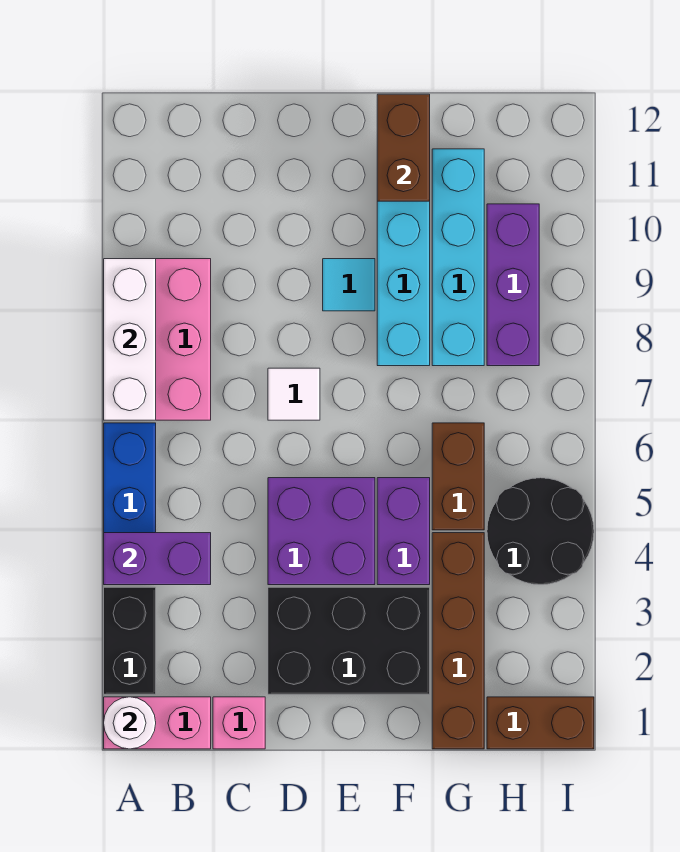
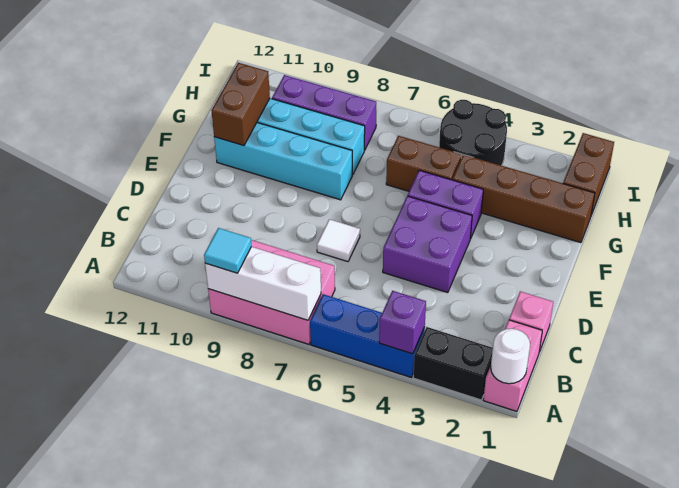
purple 1x2 brick [104,533,211,585] -> purple 1x1 brick [379,291,426,354]
black 2x3 brick [268,587,430,694] -> none
cyan 1x1 tile [323,259,375,311] -> cyan 1x1 tile moved to [204,228,251,273]
brown 1x2 brick [377,94,430,201] -> brown 1x2 brick turned to [211,63,270,146]

